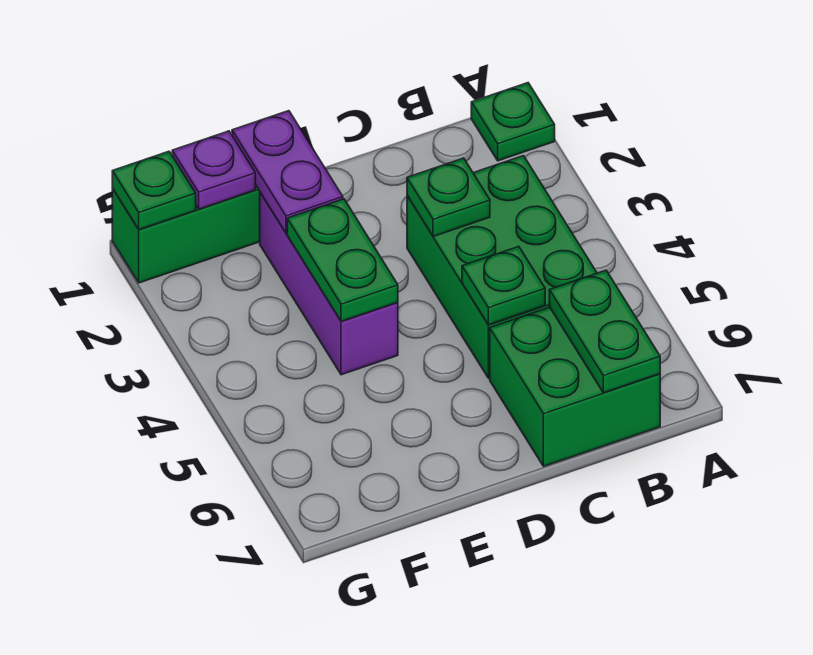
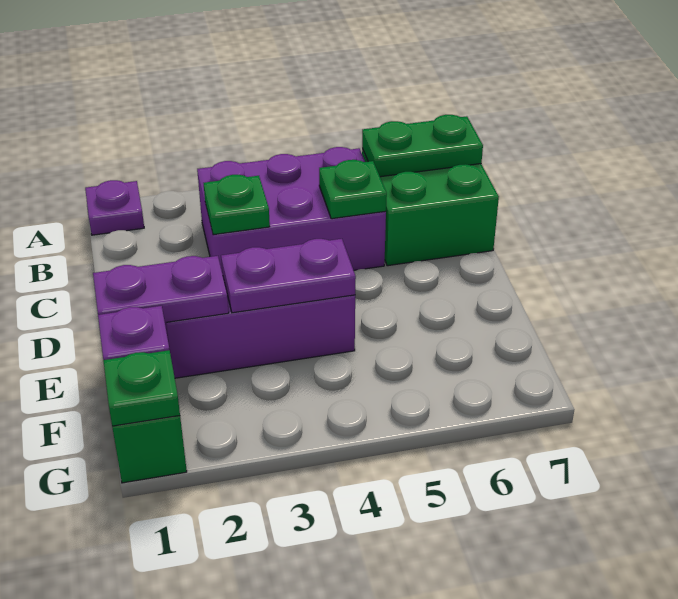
green 1x1 plate [471,83,555,161] -> purple 1x1 plate [85,180,144,235]
green 2x3 brick [407,156,597,378] -> purple 2x3 brick [197,147,386,270]
green 1x2 plate [287,199,398,321] -> purple 1x2 plate [221,239,356,313]

